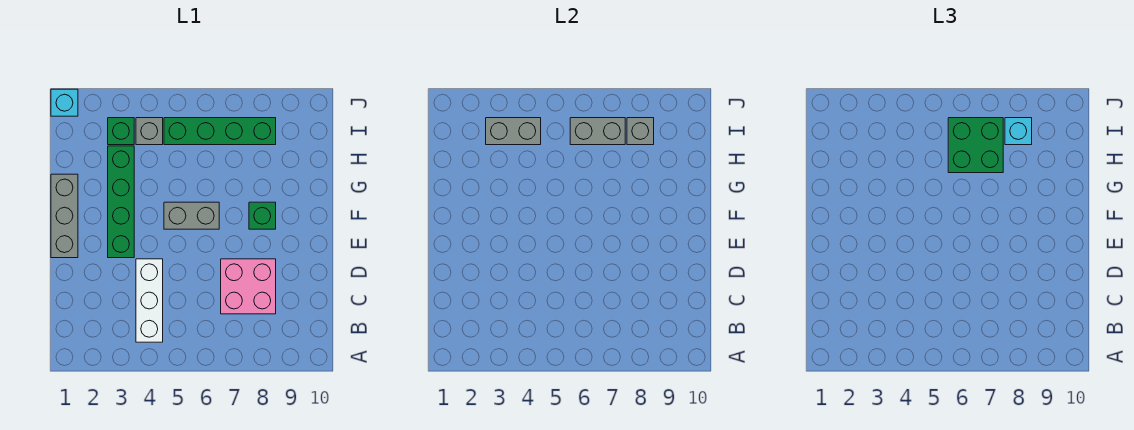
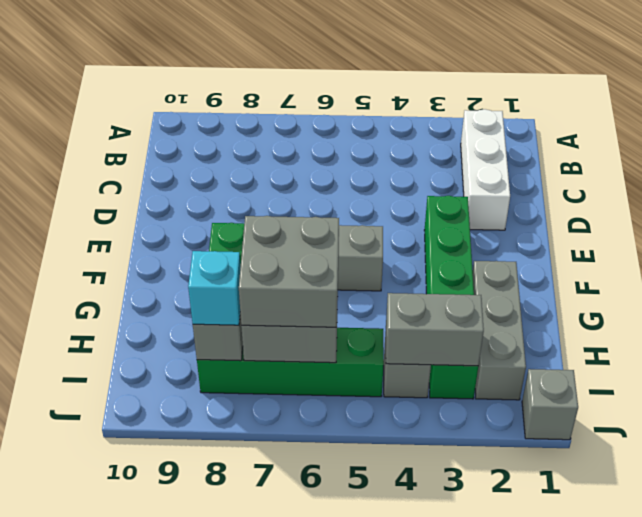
white 1x3 brick [136,259,163,342] -> white 1x3 brick moved to [461,109,510,230]
pink 2x2 brick [221,259,276,314] -> none
grey 1x3 brick [51,174,78,258] -> grey 1x3 brick moved to [473,261,526,400]
green 2x2 brick [948,118,1003,173] -> grey 2x2 brick [239,216,339,327]
cyan 1x1 brick [51,89,78,116] -> grey 1x1 brick [522,369,578,440]

